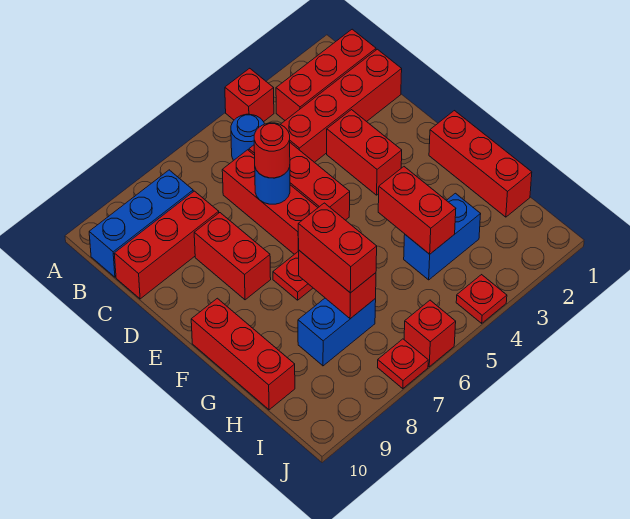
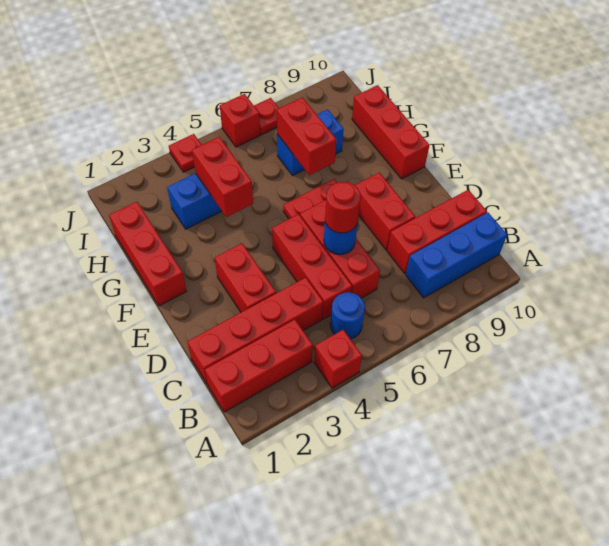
red 1x2 brick [298,203,377,293] -> none

